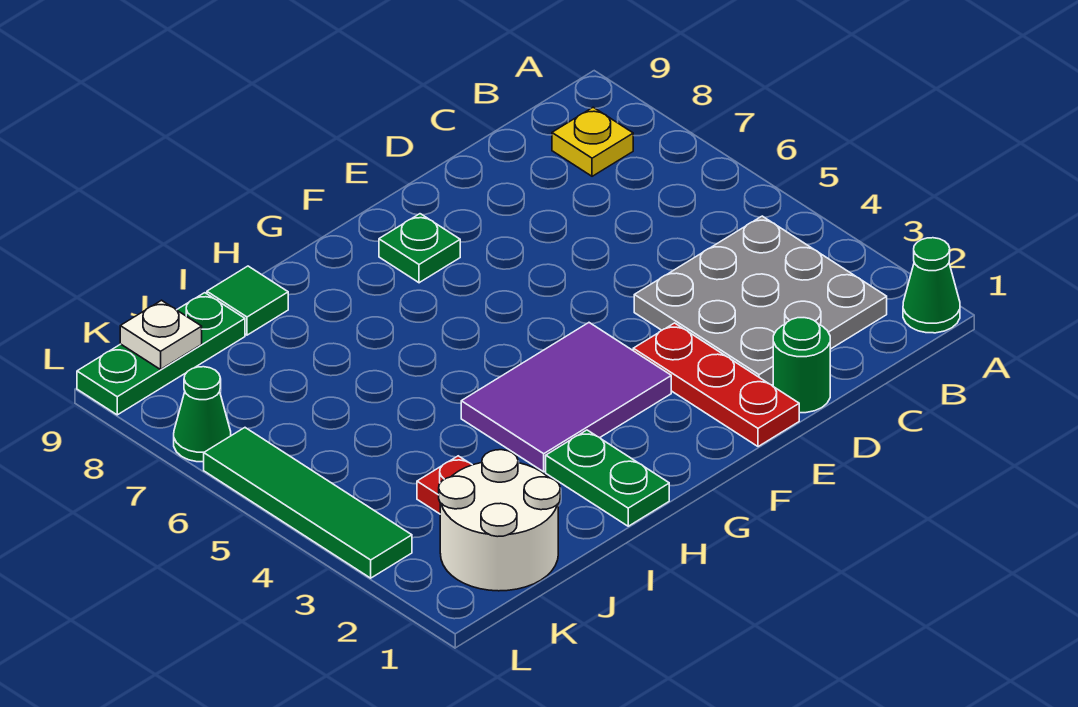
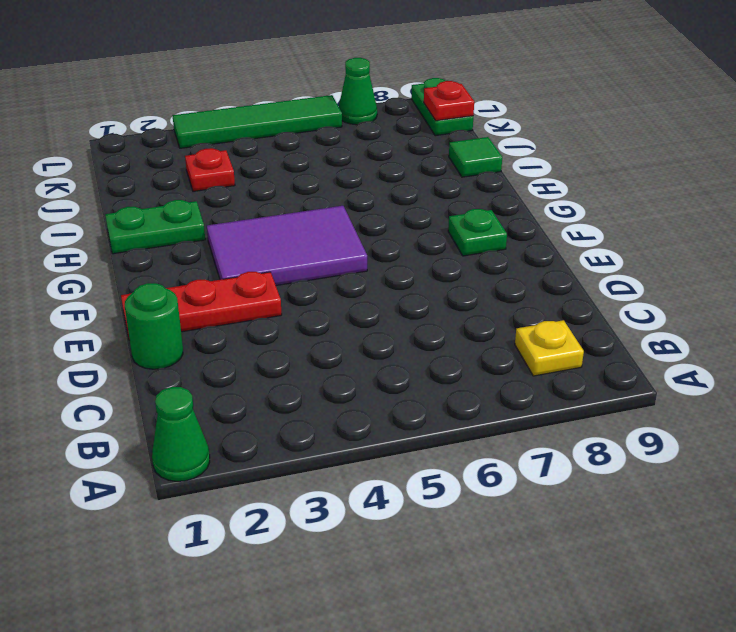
grey 3x3 plate [634,216,887,385] -> none
purple 2x3 tile [461,323,671,472] -> purple 2x3 tile turned to [207,206,367,285]
white 2x2 round brick [439,450,560,591] -> none
green 1x3 plate [77,293,245,415] -> green 1x2 plate [411,78,473,136]
white 1x1 plate [120,300,202,369] -> red 1x1 plate [424,81,474,121]

